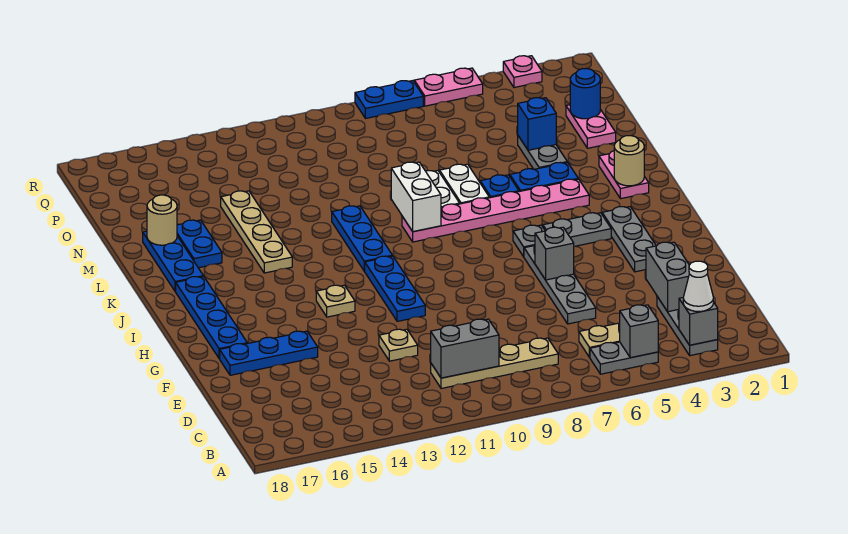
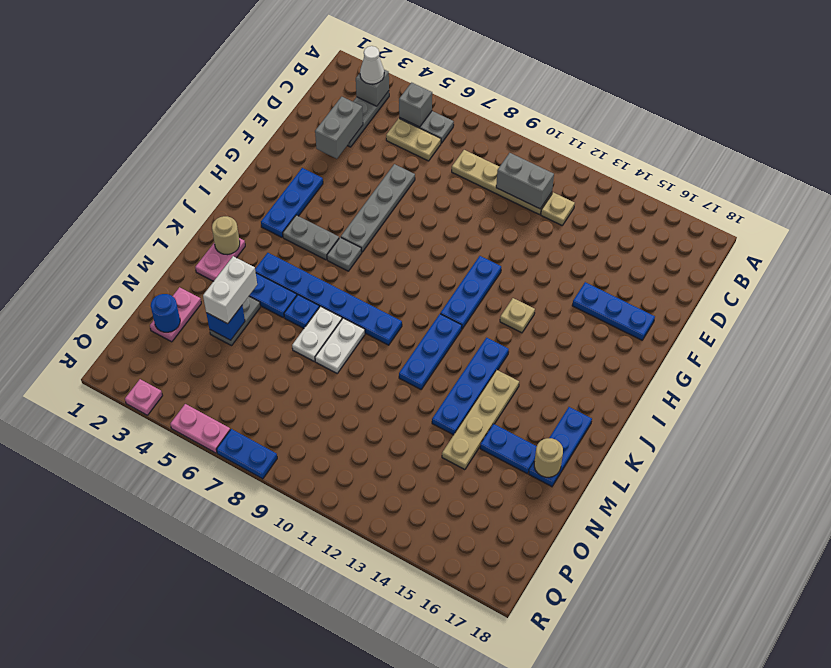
tan 1x1 plate [379,329,418,361] -> tan 1x1 plate moved to [541,192,575,225]
grey 1x3 plate [602,207,656,272] -> blue 1x3 plate [261,168,323,237]
grey 1x1 brick [535,227,574,280] -> none
blue 1x4 plate [176,276,247,359] -> blue 1x4 plate moved to [432,338,509,435]
pink 1x6 plate [402,179,589,242] -> blue 1x6 plate [255,253,402,345]
white 1x2 brick [391,162,441,232] -> white 1x2 brick moved to [203,256,257,324]
blue 1x2 plate [177,220,222,268] -> blue 1x2 plate turned to [480,424,537,474]

